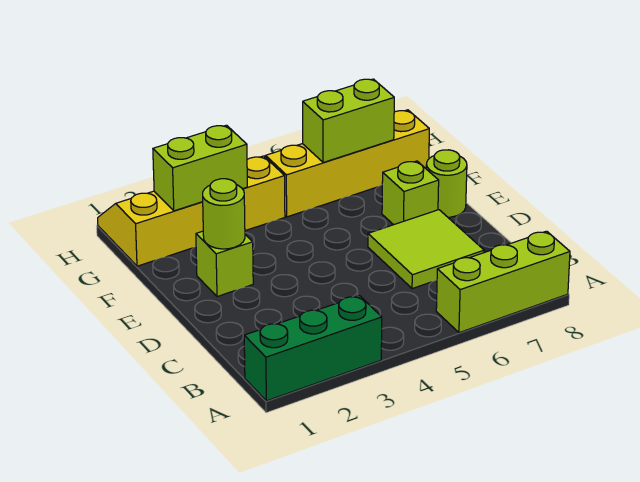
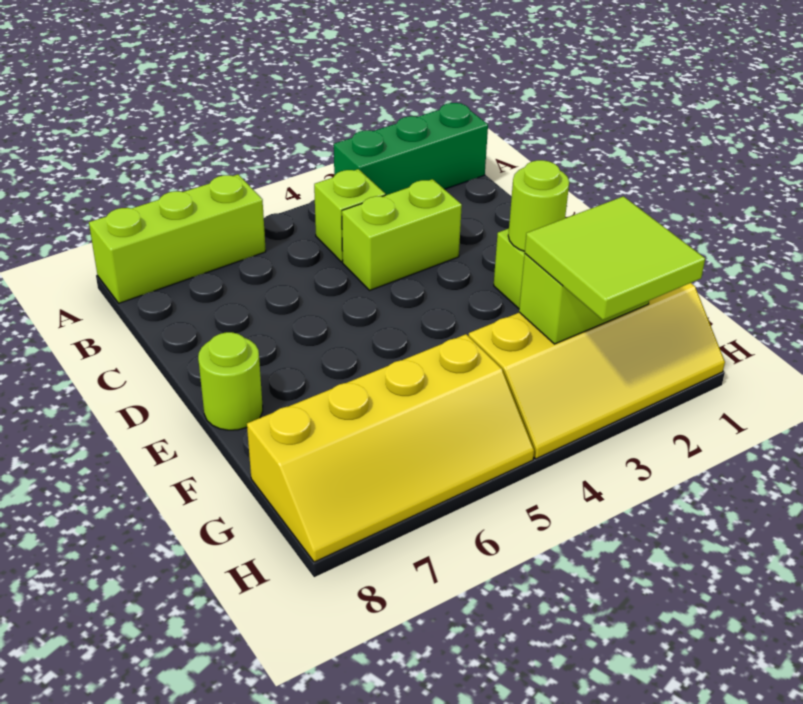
lime 2x2 tile [368,210,484,289] -> lime 2x2 tile moved to [525,196,705,320]
lime 1x1 brick [382,161,439,225] -> lime 1x1 brick moved to [314,169,385,262]
lime 1x2 brick [303,79,394,163] -> lime 1x2 brick moved to [342,179,462,290]

